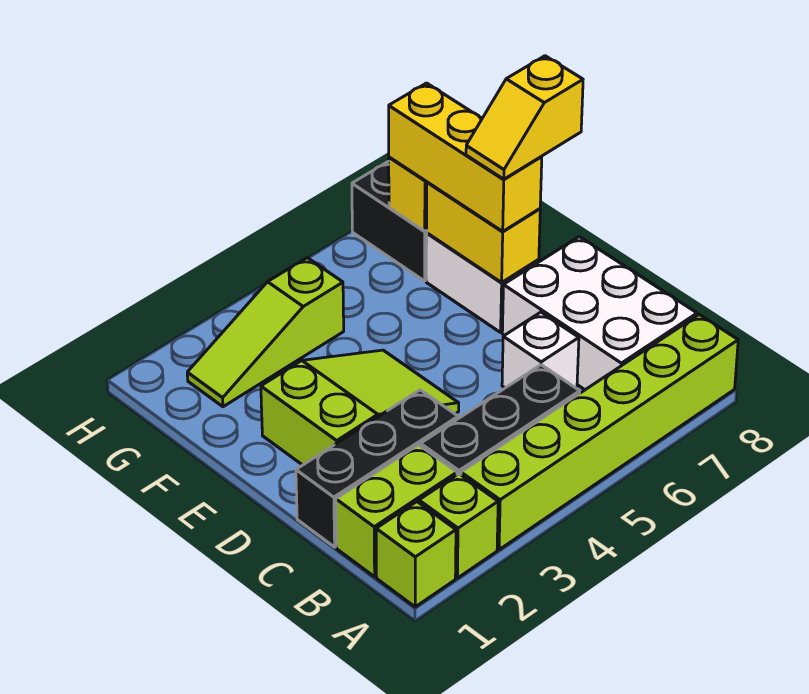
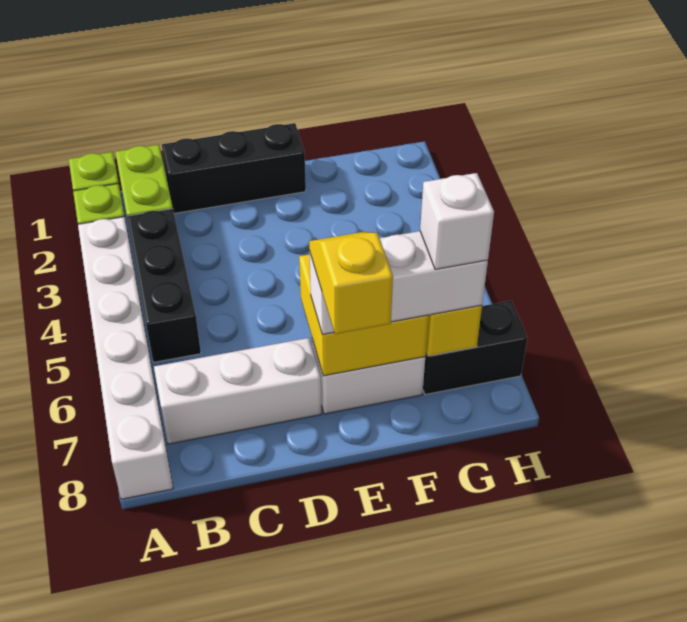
lime 1x6 brick [461,315,738,550] -> white 1x6 brick [78,217,173,499]
white 2x3 brick [502,237,697,390] -> white 1x3 brick [154,338,321,444]
black 1x3 brick [296,390,458,547] -> black 1x3 brick turned to [162,123,306,213]
white 1x1 brick [502,312,579,388] -> white 1x1 brick moved to [420,173,494,269]
lime 2x3 slope [261,350,459,465] -> none
yellow 1x2 brick [426,182,540,282] -> yellow 2x2 brick [299,254,429,376]
yellow 1x3 brick [389,83,542,231] -> white 1x3 brick [309,231,488,335]
lime 1x3 slope [187,258,344,407] -> none

